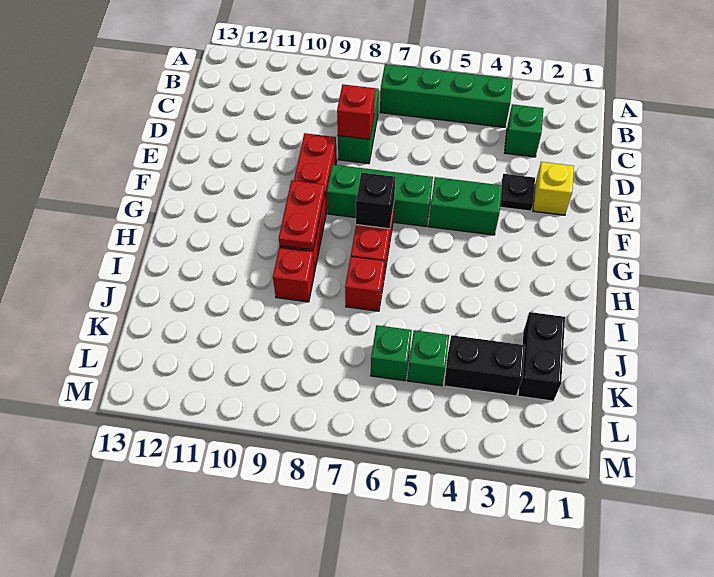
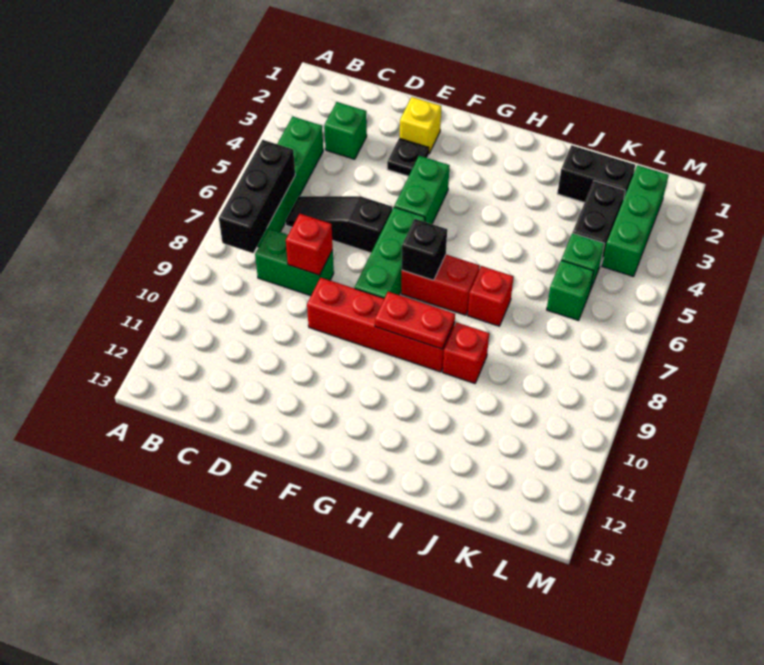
none -> black 1x3 brick [219,140,295,253]
none -> black 1x3 slope [285,196,392,253]
none -> green 1x3 brick [602,165,669,277]

